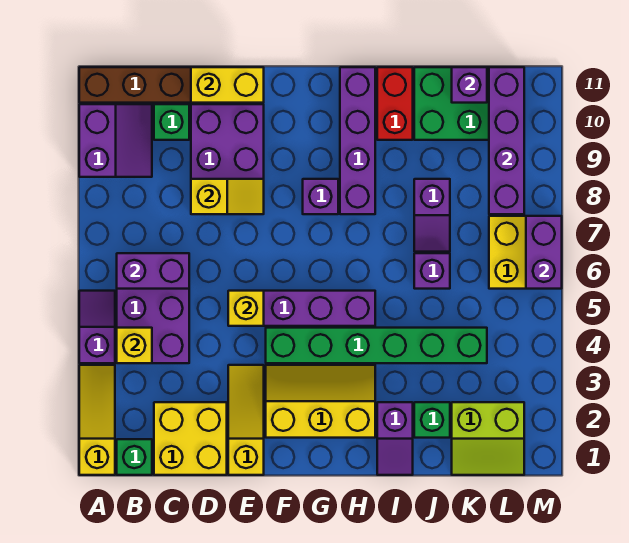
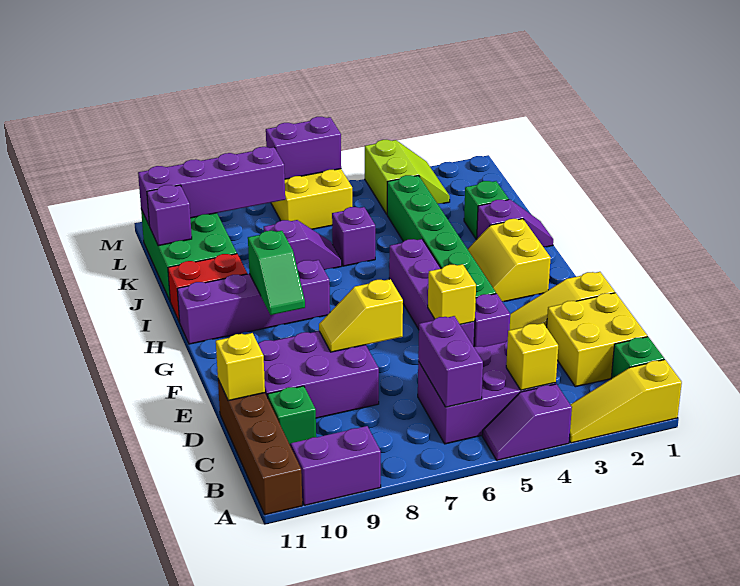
yellow 1x2 slope [191,179,264,214] -> yellow 1x2 slope turned to [319,279,403,352]
yellow 1x2 brick [191,67,264,103] -> yellow 1x1 brick [216,333,265,401]
yellow 2x3 slope [266,365,375,438] -> yellow 2x2 slope [468,219,551,302]
purple 1x1 brick [303,179,338,214] -> purple 1x1 brick moved to [474,294,510,347]
none -> green 1x2 slope [248,231,305,315]
lime 2x2 slope [452,402,524,475] -> lime 2x2 slope moved to [365,140,450,214]

